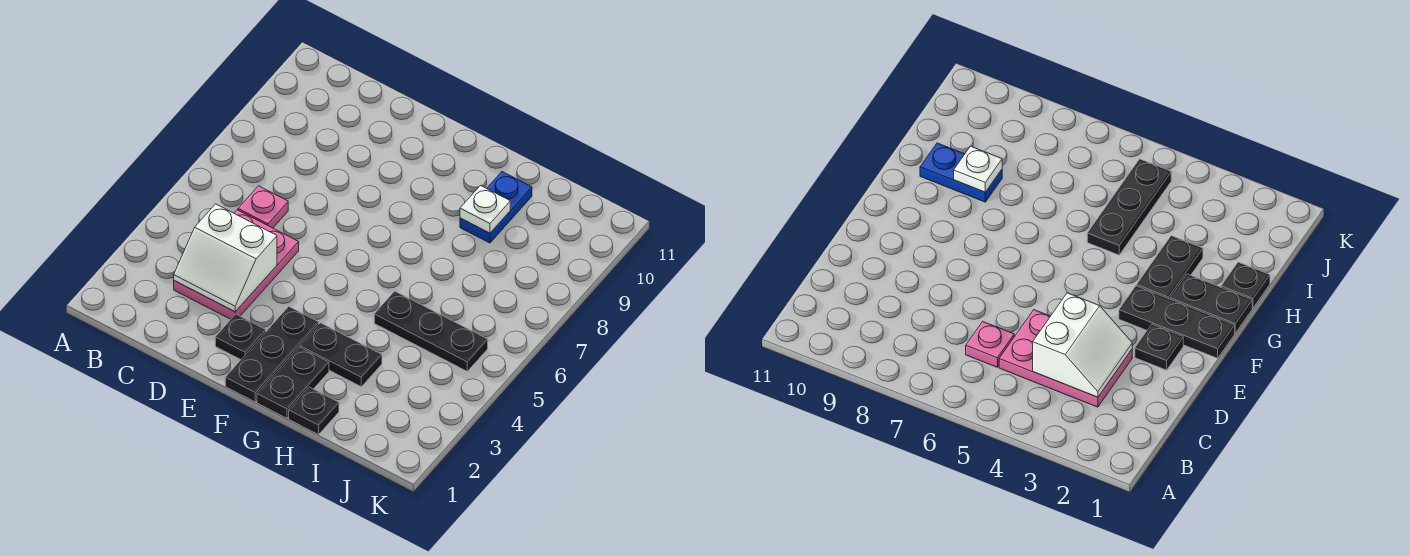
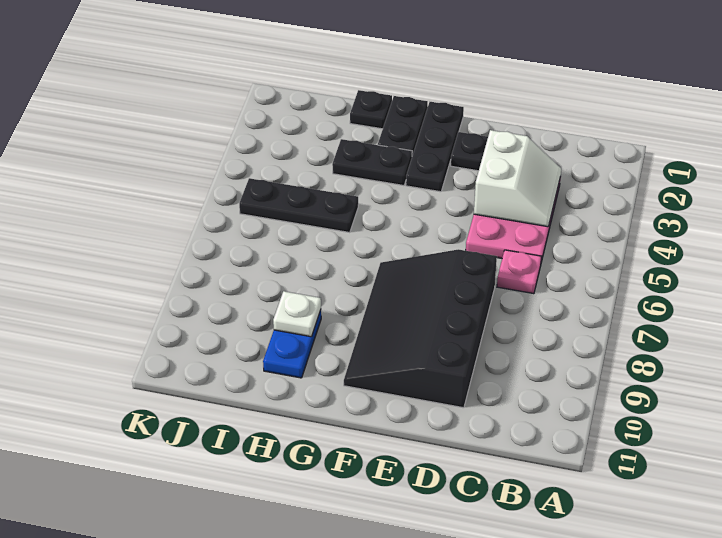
white 2x2 slope [174,204,277,312] -> white 2x2 slope turned to [474,130,561,227]
none -> black 3x4 slope [344,250,497,408]

